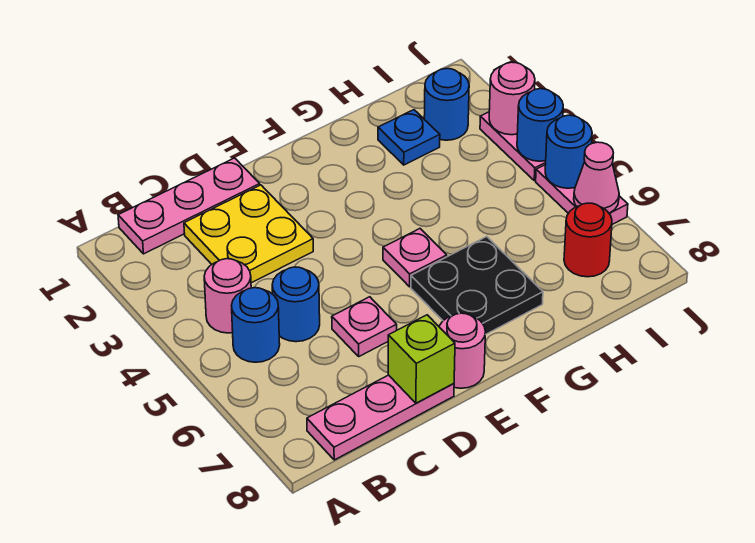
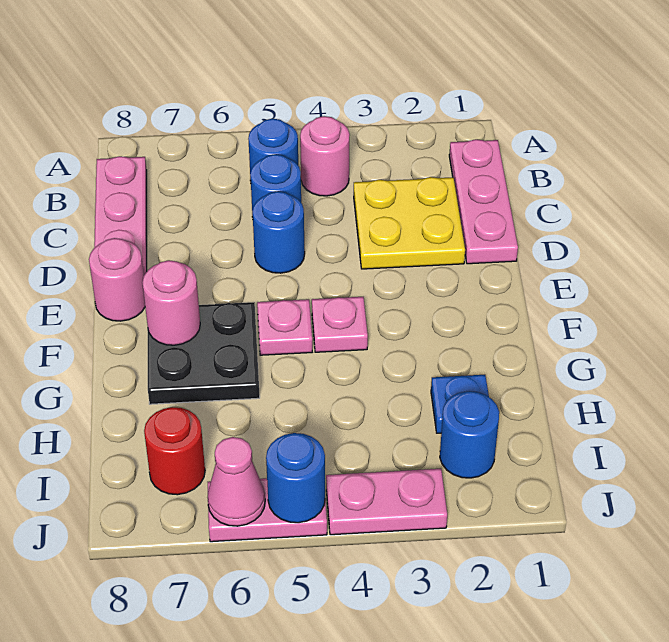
pink 1x1 plate [332,297,397,356] -> pink 1x1 plate moved to [312,297,368,352]
lime 1x1 brick [388,315,455,403] -> none
pink 1x1 round brick [489,62,535,135] -> pink 1x1 round brick moved to [142,260,200,345]
blue 1x1 round brick [517,89,563,161] -> blue 1x1 round brick moved to [252,191,305,273]

